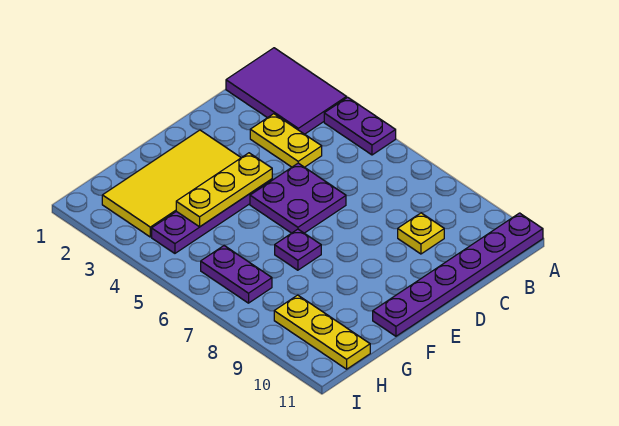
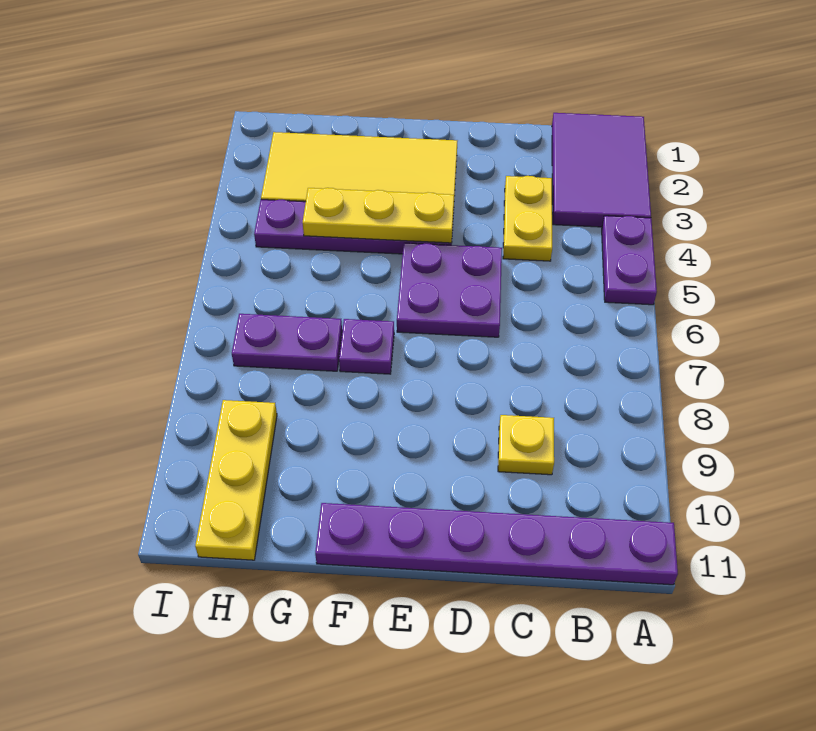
purple 1x2 plate [201,246,272,303] -> purple 1x2 plate turned to [232,314,342,371]

